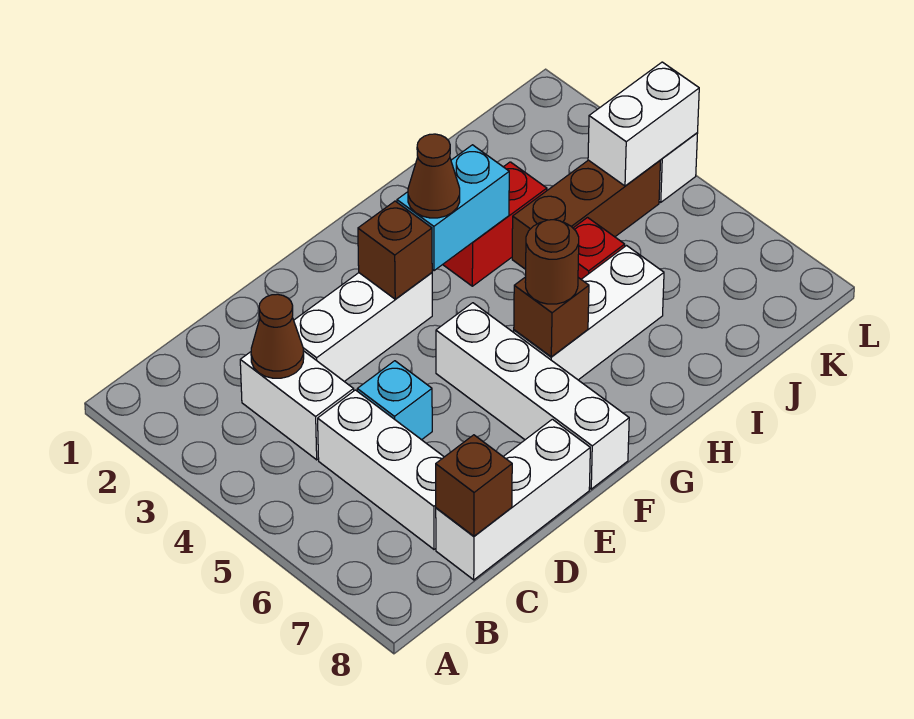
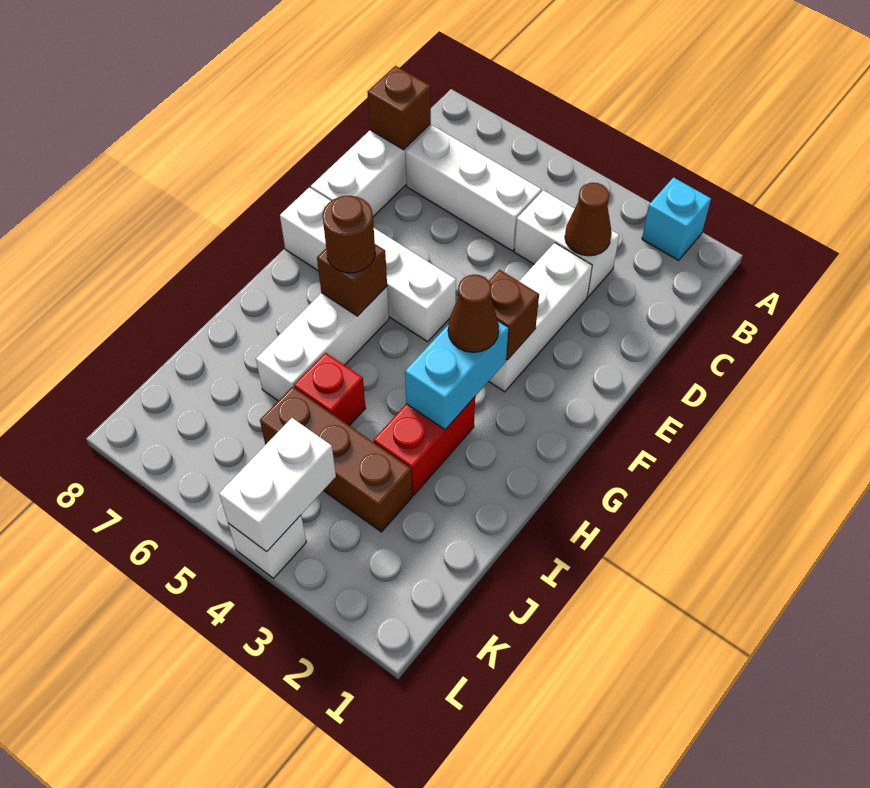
cyan 1x1 brick [357,361,432,440] -> cyan 1x1 brick moved to [642,178,711,260]
brown 1x3 brick [512,160,660,269] -> brown 1x3 brick turned to [260,387,412,532]

